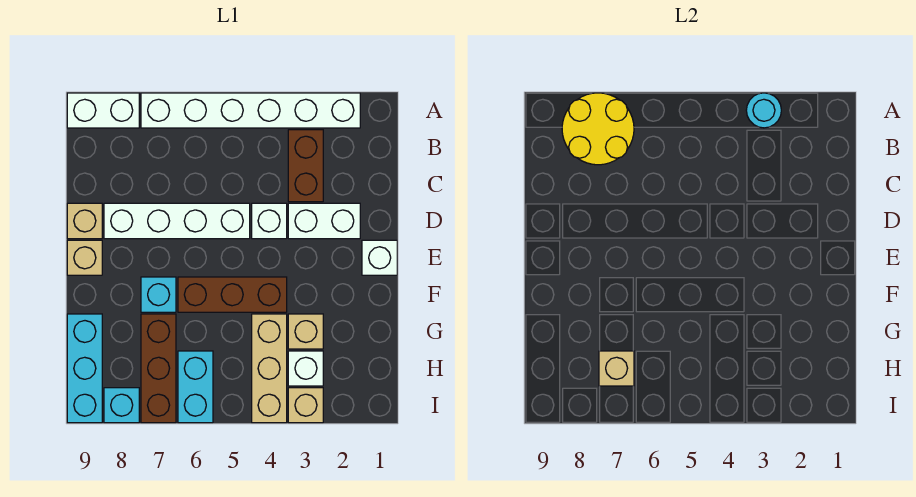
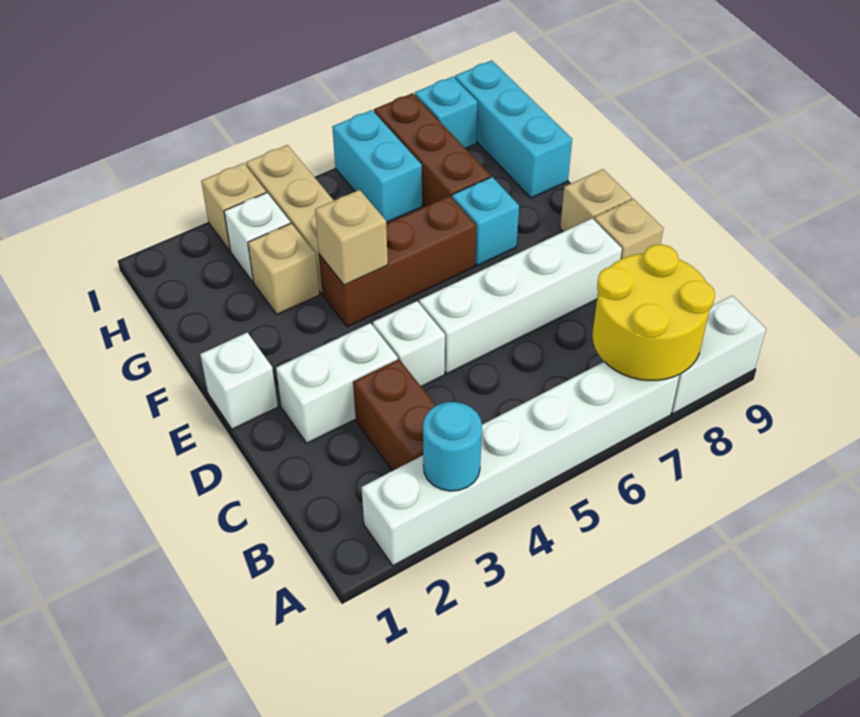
tan 1x1 brick [599,351,634,386] -> tan 1x1 brick moved to [315,190,388,285]

